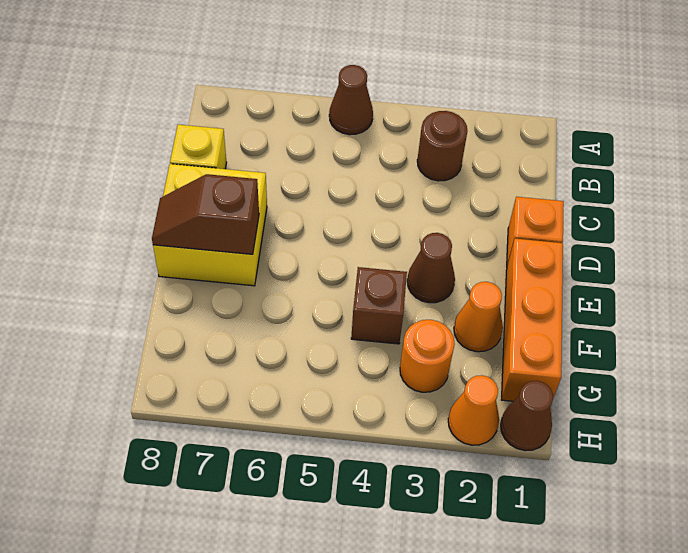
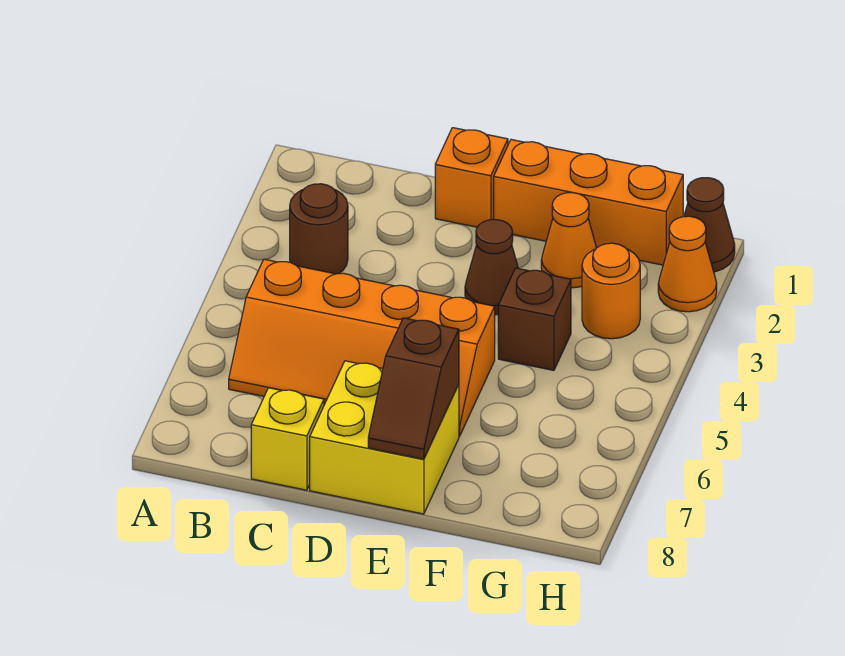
brown 1x1 cone [329,65,373,135] -> none
none -> orange 2x4 slope [229,259,495,436]

